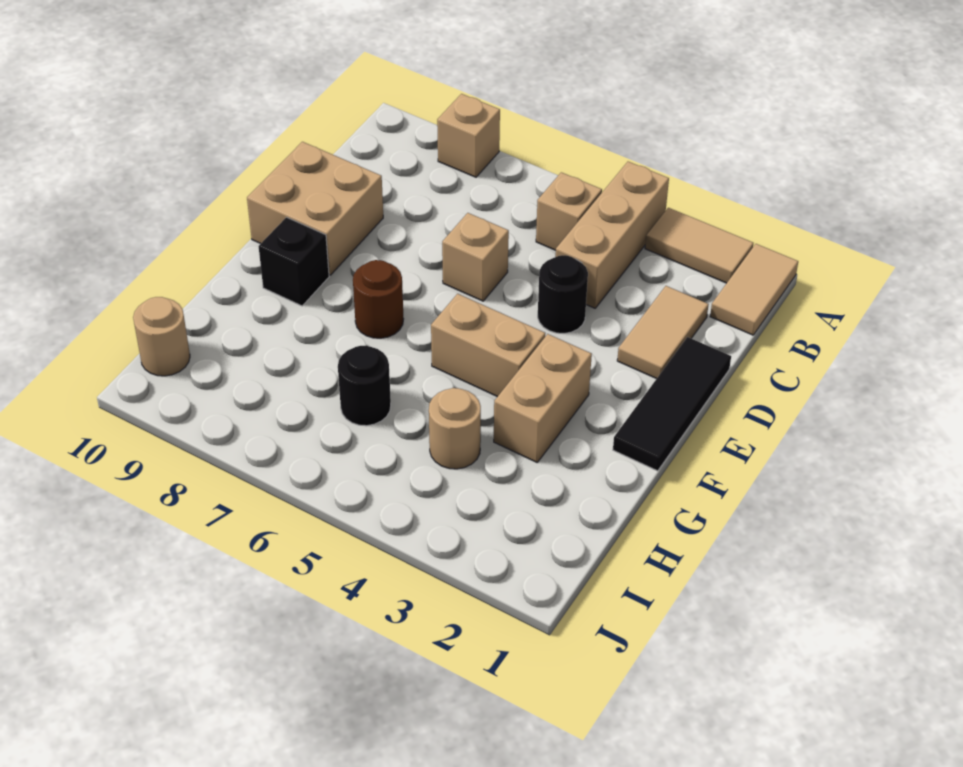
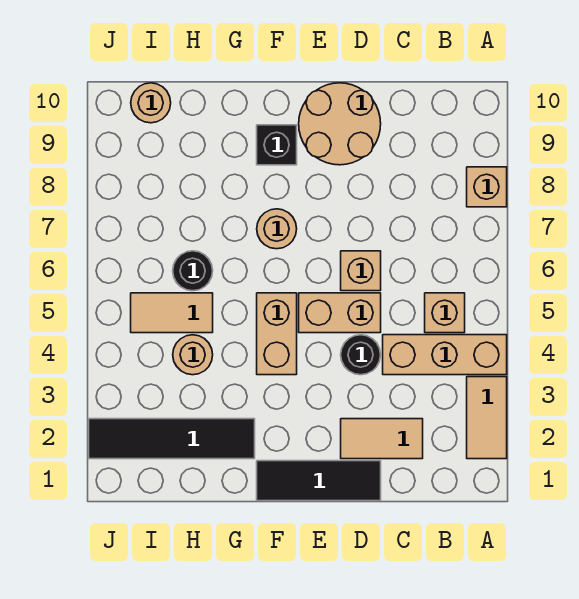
tan 1x2 tile [710,244,798,335] -> tan 1x2 tile moved to [131,293,213,333]
tan 2x2 brick [247,142,383,275] -> tan 2x2 round brick [299,83,381,165]
tan 1x2 brick [494,334,592,462] -> tan 1x2 brick moved to [299,293,381,333]
brown 1x1 round brick [353,260,403,338] -> tan 1x1 round brick [257,209,297,249]
none -> black 1x4 tile [89,419,255,459]

